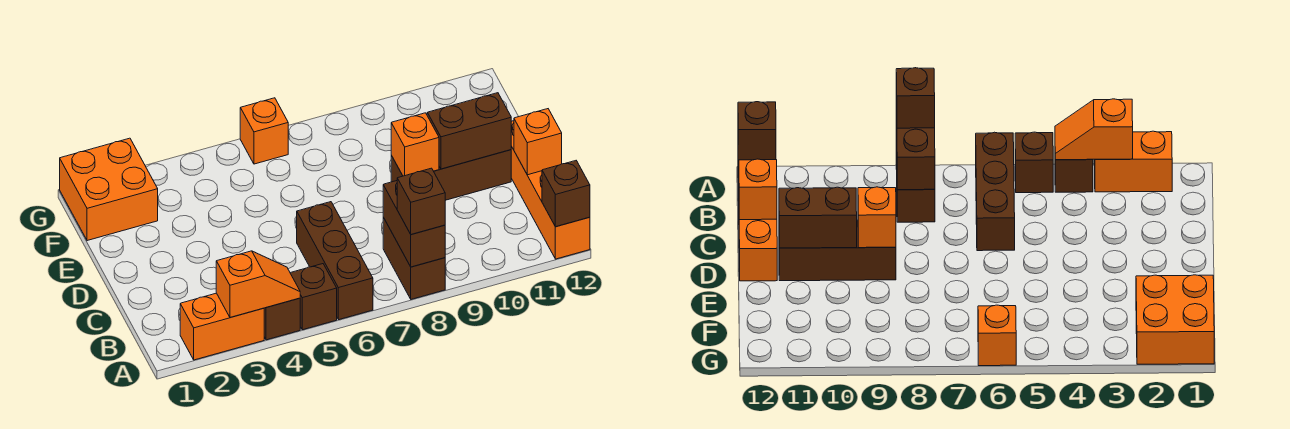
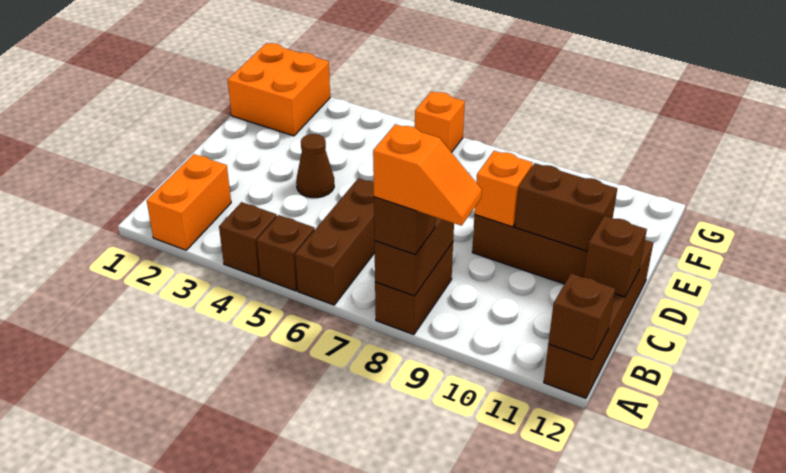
orange 1x2 brick [180,293,264,360] -> orange 1x2 brick turned to [147,154,231,250]
orange 1x2 slope [216,251,300,318] -> orange 1x2 slope moved to [373,124,482,226]
orange 1x4 brick [511,121,590,259] -> brown 1x4 brick [544,240,653,398]
orange 1x1 brick [514,109,562,175] -> brown 1x1 brick [584,216,647,297]
none -> brown 1x1 cone [296,134,334,198]

